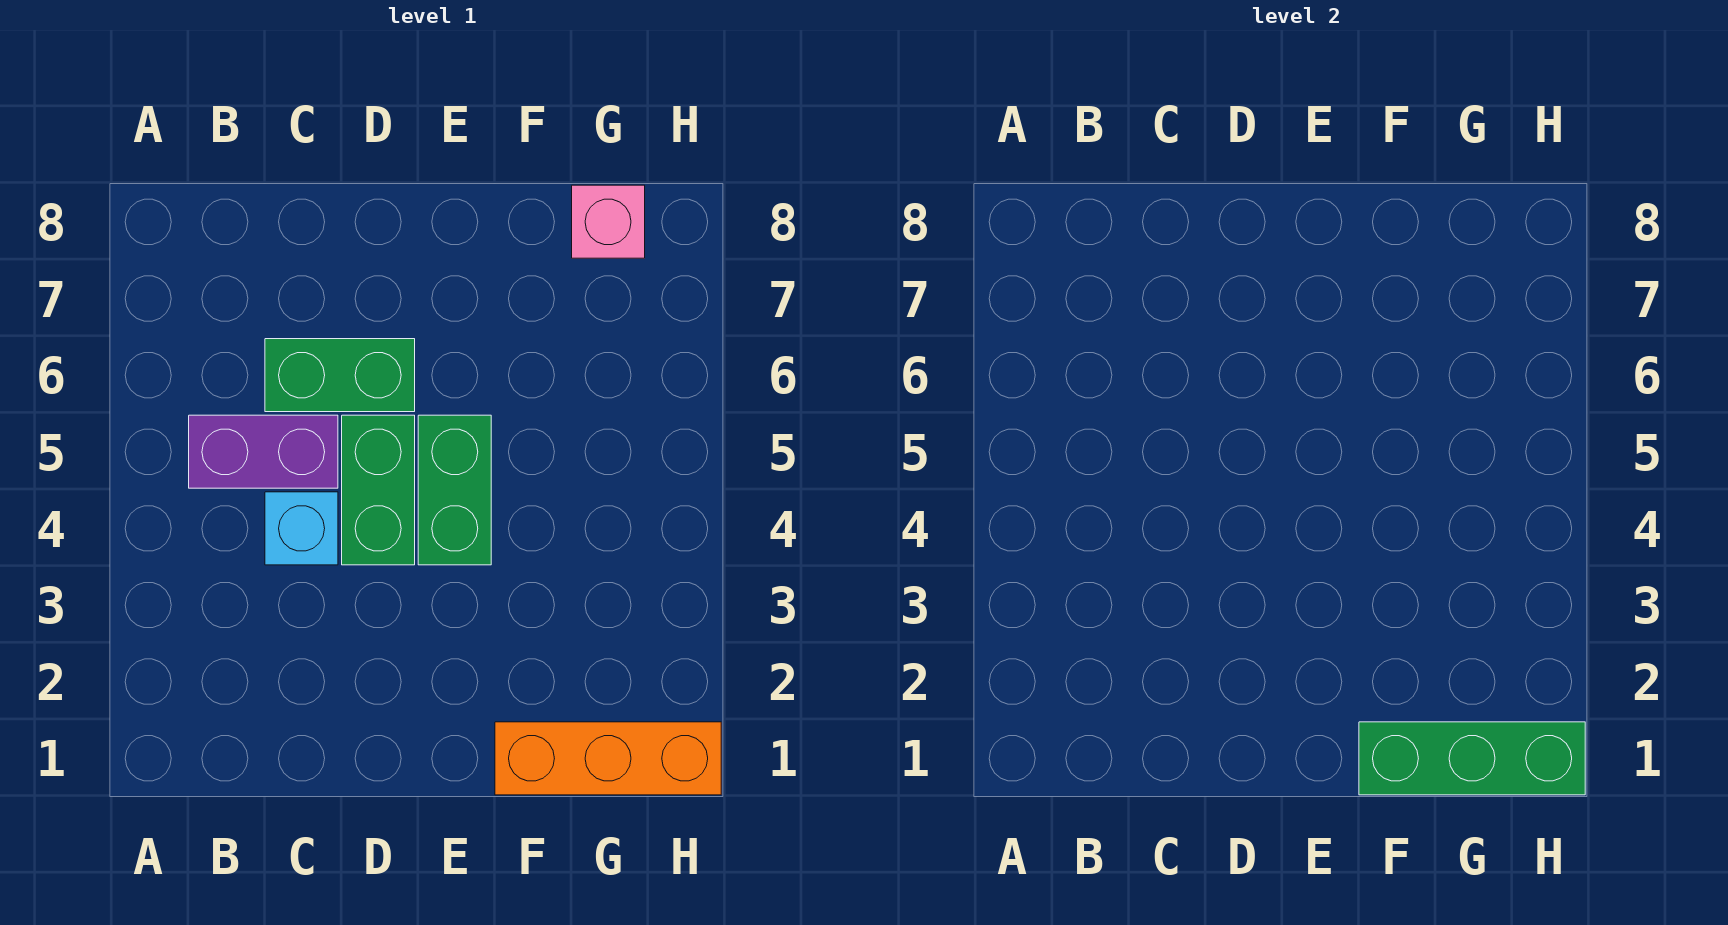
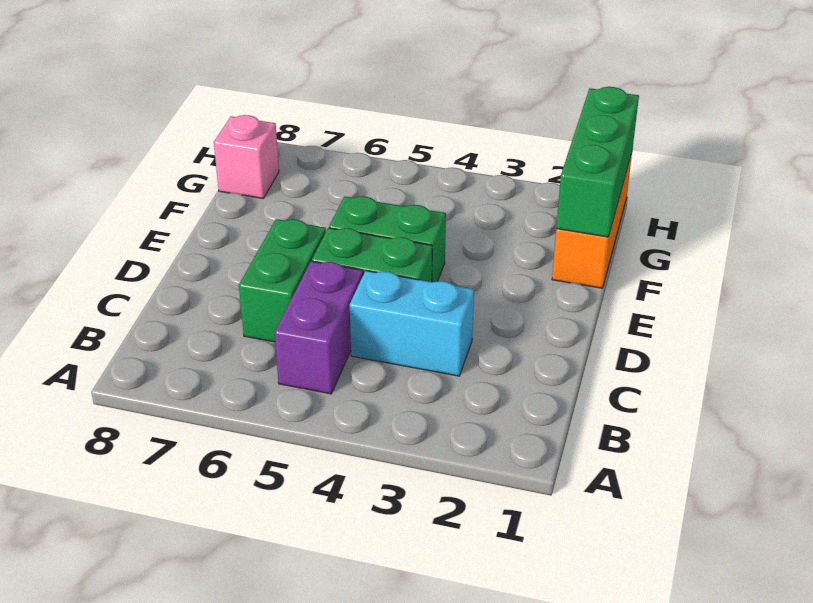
cyan 1x1 brick [265,492,338,565] -> cyan 1x2 brick [350,271,474,376]

